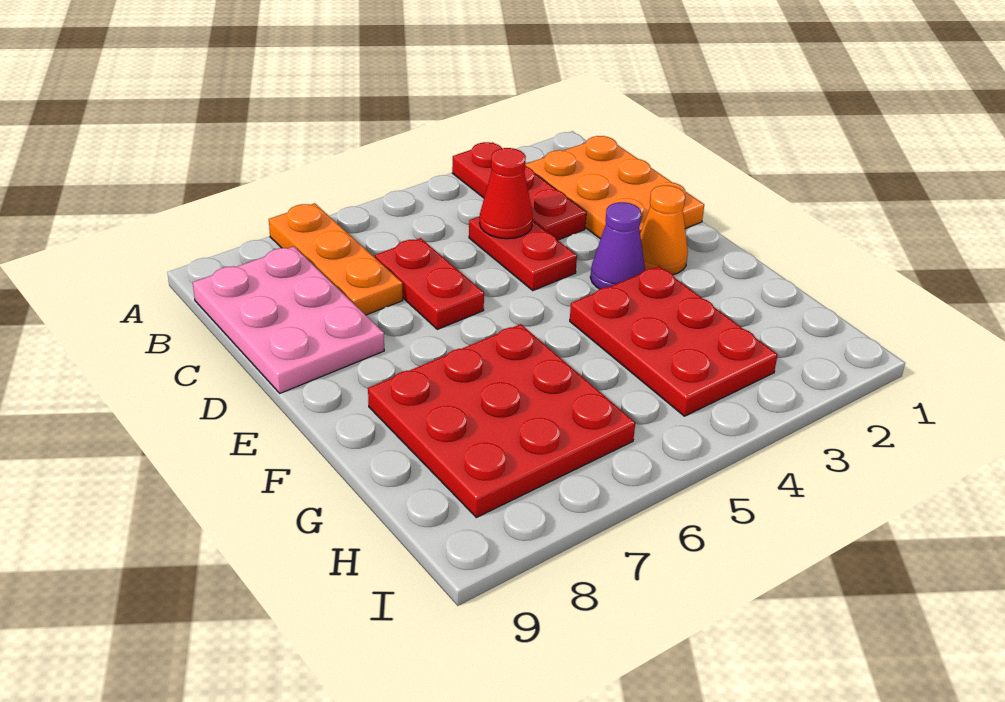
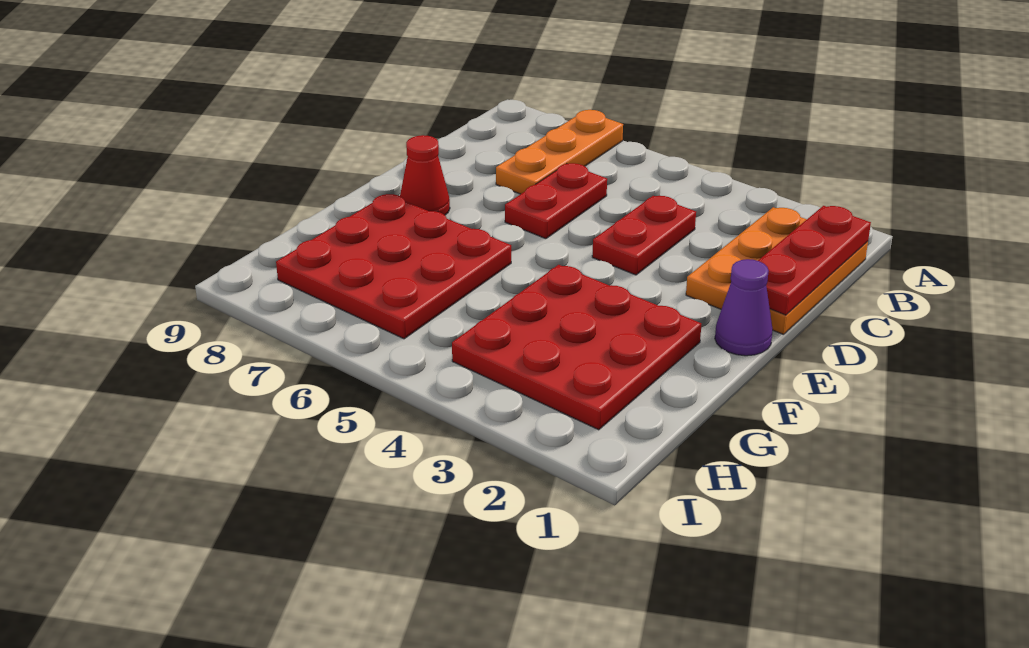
red 1x3 plate [452,142,586,240] -> red 1x3 plate moved to [758,206,871,315]
pink 2x3 plate [193,246,384,393] -> none
red 1x1 cone [480,148,533,239] -> red 1x1 cone moved to [400,135,450,215]
orange 1x1 cone [640,185,688,274] -> none
purple 1x1 cone [590,202,645,289] -> purple 1x1 cone moved to [715,259,773,356]
red 2x3 plate [570,266,777,416] -> red 3x3 plate [452,265,701,430]

